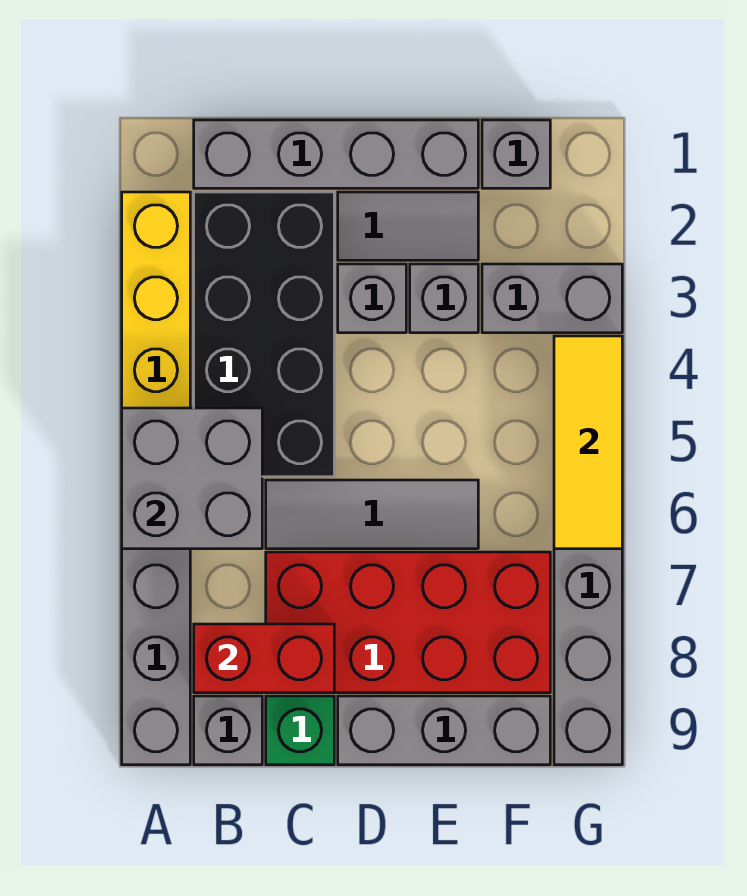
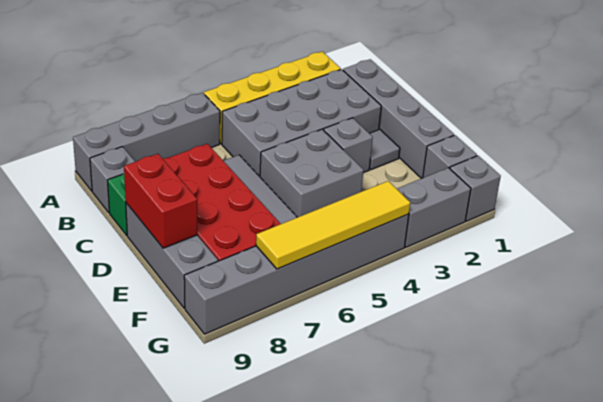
grey 2x2 brick [122,408,262,549] -> grey 2x2 brick moved to [260,129,364,217]
black 2x4 brick [194,192,334,477] -> grey 2x4 brick [222,69,381,177]
red 1x2 brick [194,624,334,693] -> red 1x2 brick moved to [124,154,197,248]
grey 1x2 tile [338,192,478,260] -> grey 1x1 tile [369,129,400,170]
grey 1x1 brick [410,264,478,333] -> grey 1x1 brick moved to [450,156,501,221]
grey 1x2 brick [482,264,622,333] -> grey 1x2 brick turned to [397,168,471,247]
yellow 1x3 tile [554,336,622,549] -> yellow 1x4 tile [256,181,410,269]

